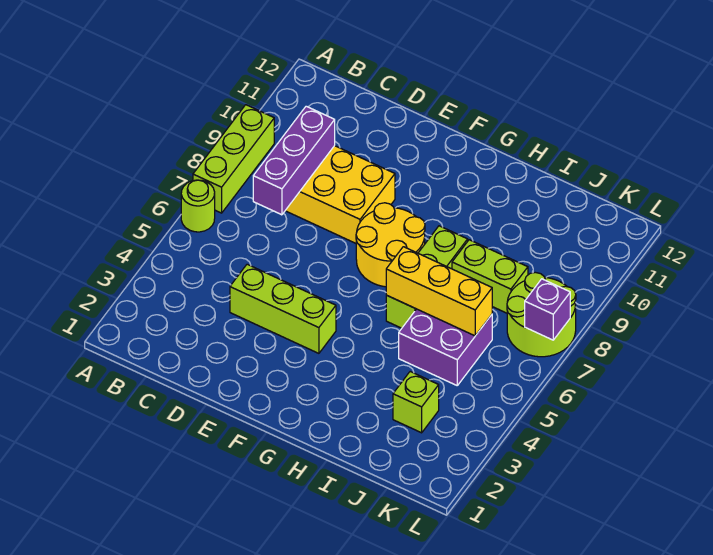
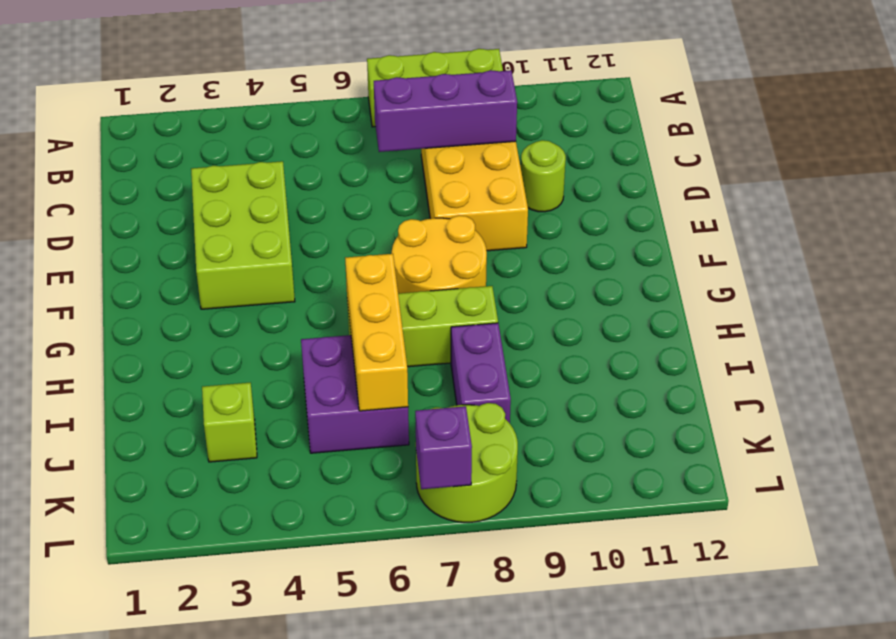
lime 1x1 round brick [181,180,215,232] -> lime 1x1 round brick moved to [521,140,566,212]
lime 1x3 brick [230,264,336,353] -> lime 2x3 brick [191,161,295,309]
lime 1x2 brick [452,240,528,313] -> purple 1x2 brick [451,323,511,423]

